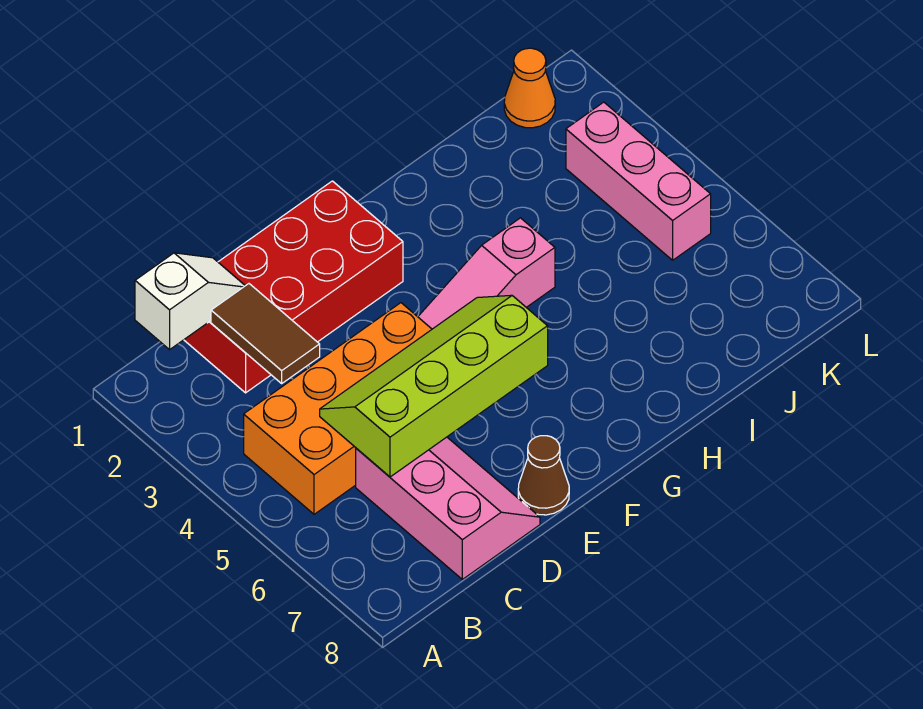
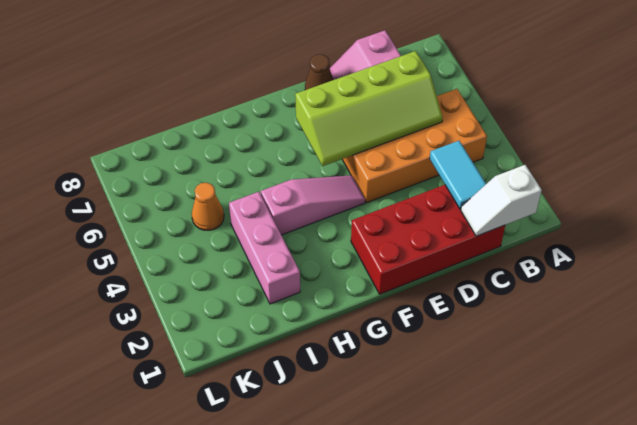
brown 1x2 tile [211,284,320,383] -> cyan 1x2 tile [430,141,486,209]
orange 1x1 cone [504,48,555,128] -> orange 1x1 cone moved to [192,183,224,230]
pink 1x3 brick [566,102,711,260] -> pink 1x3 brick moved to [229,192,300,304]

